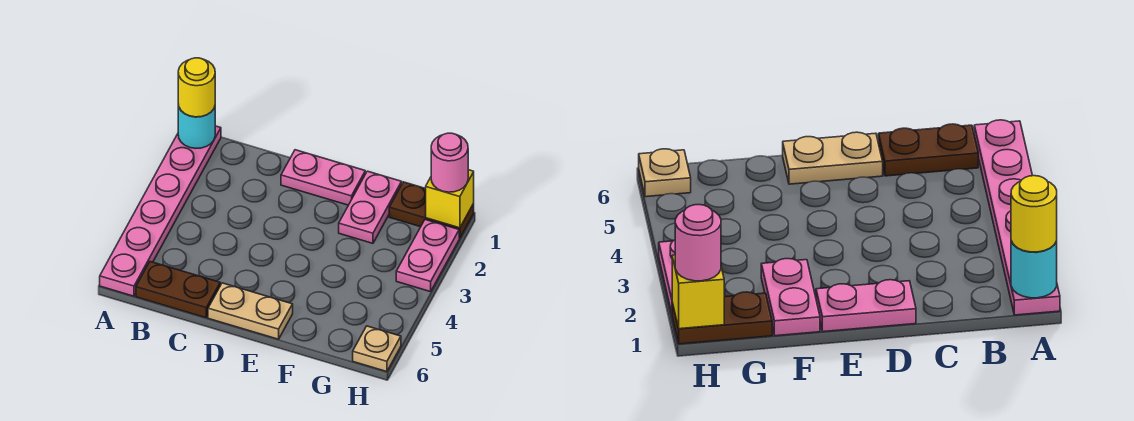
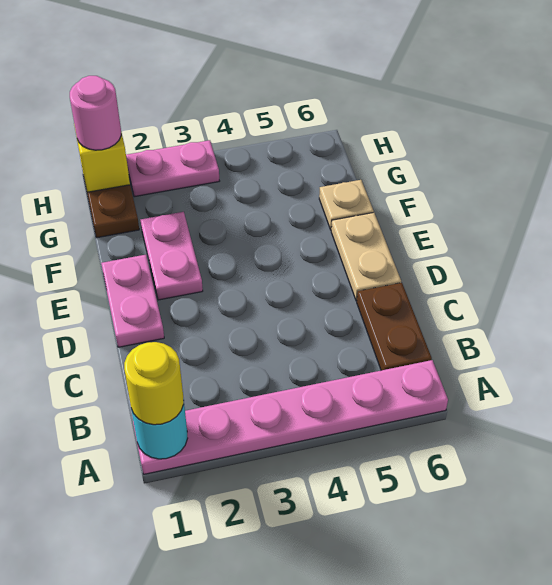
pink 1x2 plate [339,171,402,243] -> pink 1x2 plate turned to [141,212,203,300]
tan 1x1 plate [353,326,401,372] -> tan 1x1 plate moved to [319,180,374,230]

